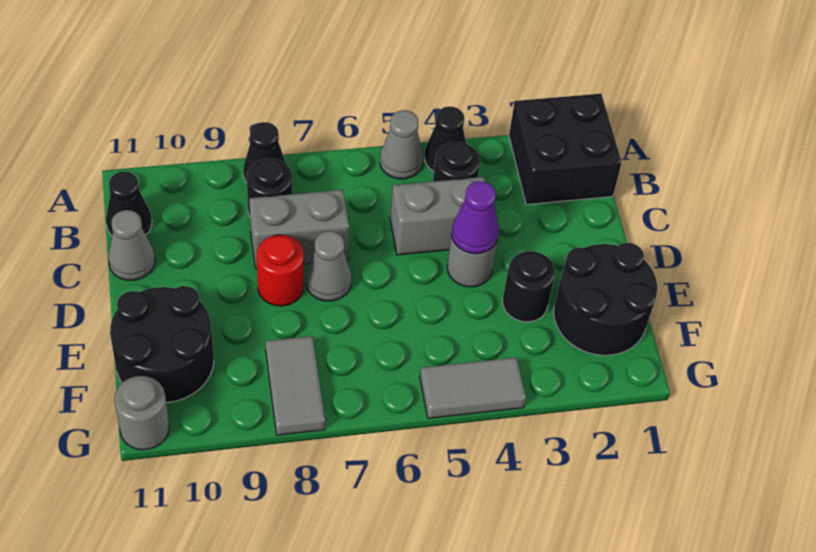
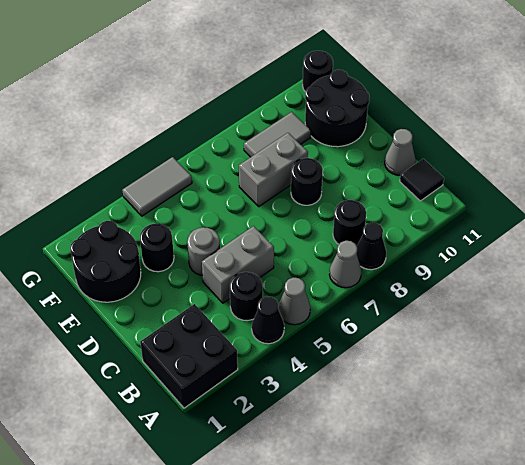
black 1x1 cone [106,172,152,236] -> black 1x1 tile [400,159,444,201]
grey 1x2 brick [249,190,349,269] -> grey 1x2 brick moved to [239,133,308,206]
purple 1x1 cone [452,181,499,254] -> none
grey 1x1 cone [306,231,351,301] -> grey 1x1 cone moved to [329,241,361,288]
red 1x1 round brick [257,235,304,306] -> black 1x1 round brick [291,158,323,205]
grey 1x2 tile [266,336,325,435] -> grey 1x2 tile turned to [244,112,311,157]
grey 1x1 round brick [114,376,169,450] -> black 1x1 round brick [303,51,333,92]

